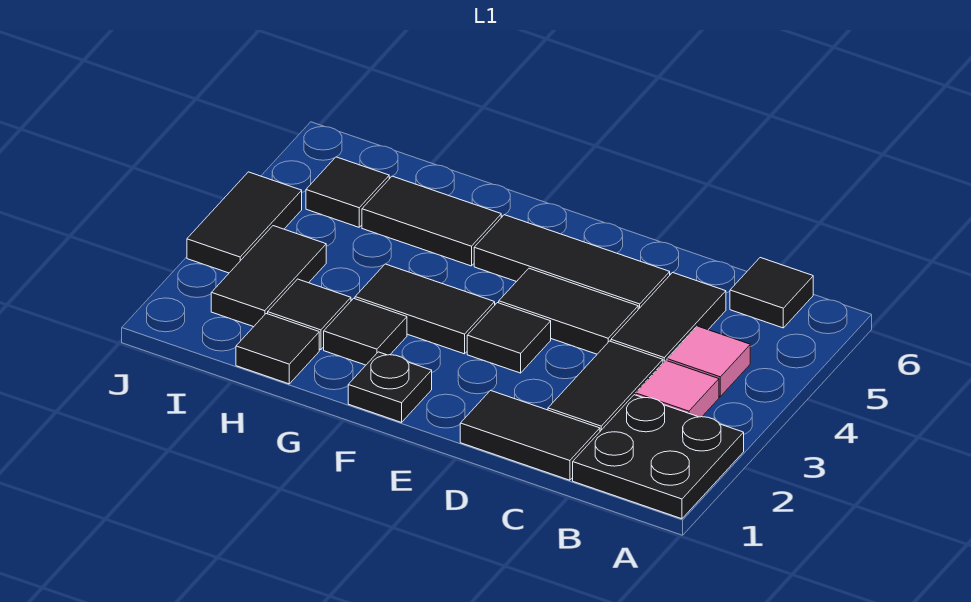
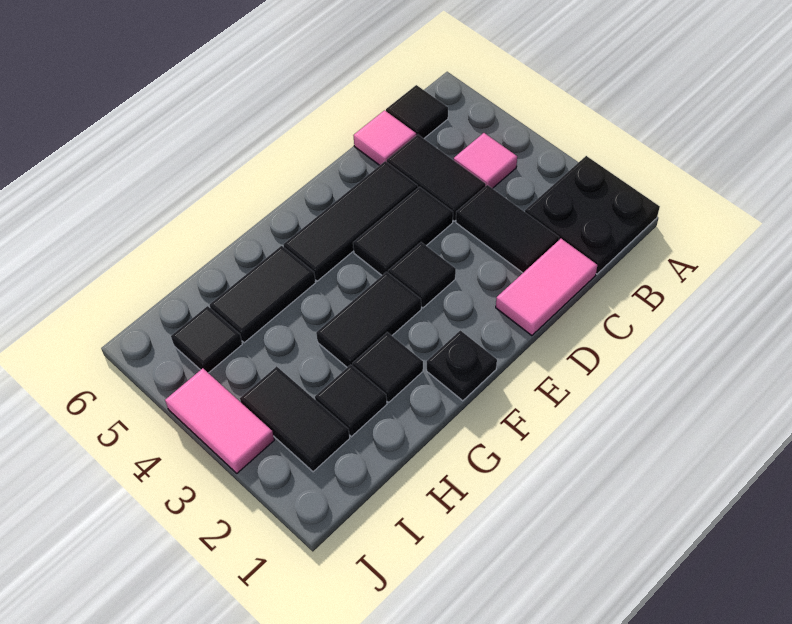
pink 1x1 tile [636,360,719,417] -> pink 1x1 tile moved to [353,110,416,165]
black 1x2 tile [460,390,600,480] -> pink 1x2 tile [496,239,597,336]
black 1x1 tile [236,314,319,384] -> none
black 1x2 tile [187,172,302,273] -> pink 1x2 tile [165,368,274,473]

